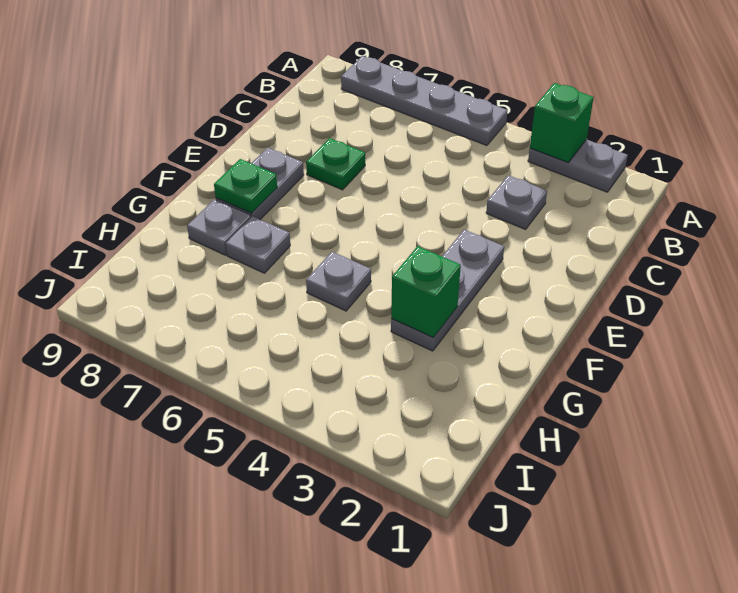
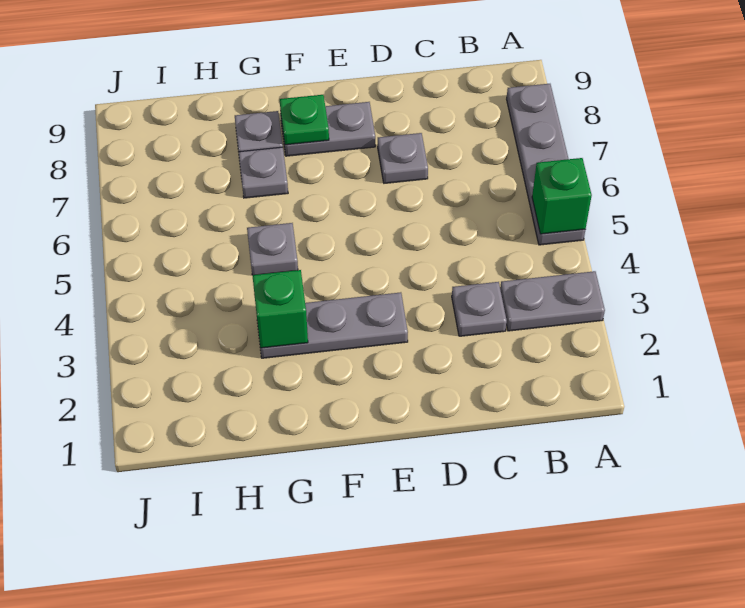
grey 1x2 plate [528,139,628,192] -> grey 1x2 plate turned to [500,271,605,331]
green 1x1 brick [530,83,594,162] -> green 1x1 brick moved to [532,158,592,234]
green 1x1 plate [306,138,365,190] -> grey 1x1 plate [378,133,428,183]

